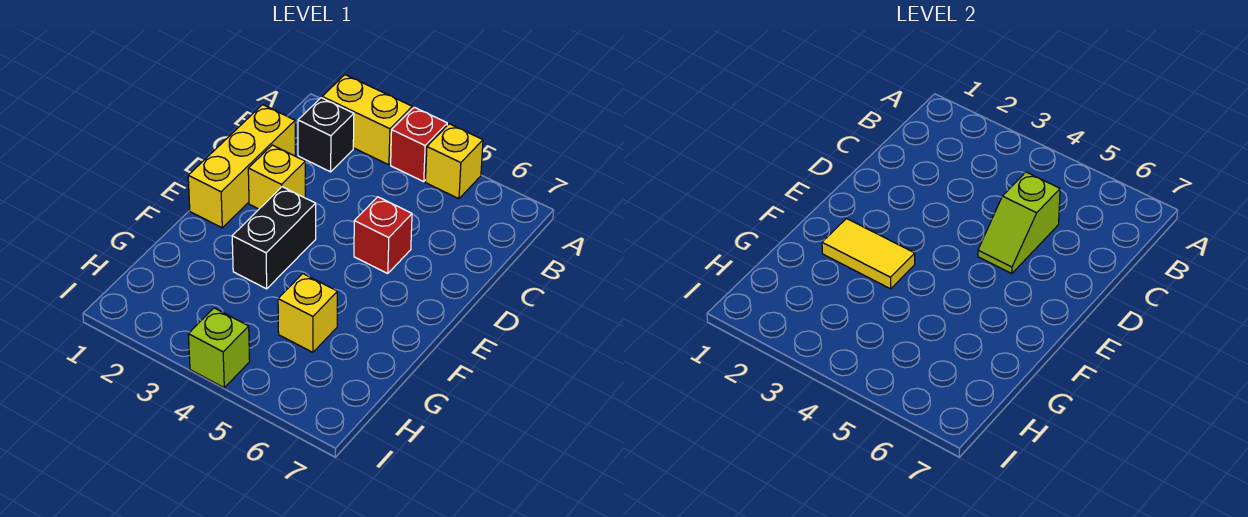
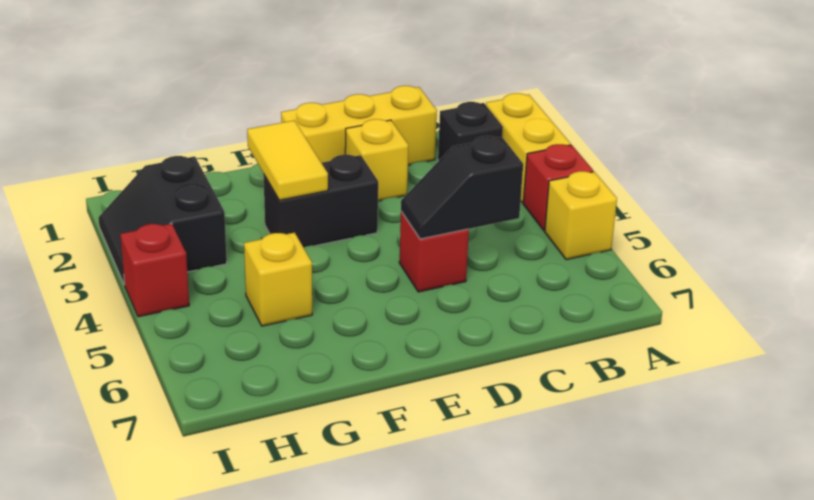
lime 1x2 slope [978,172,1060,274] -> black 1x2 slope [401,136,523,239]
none -> black 2x2 slope [98,156,227,285]
lime 1x1 brick [188,308,250,388] -> red 1x1 brick [120,224,189,317]

